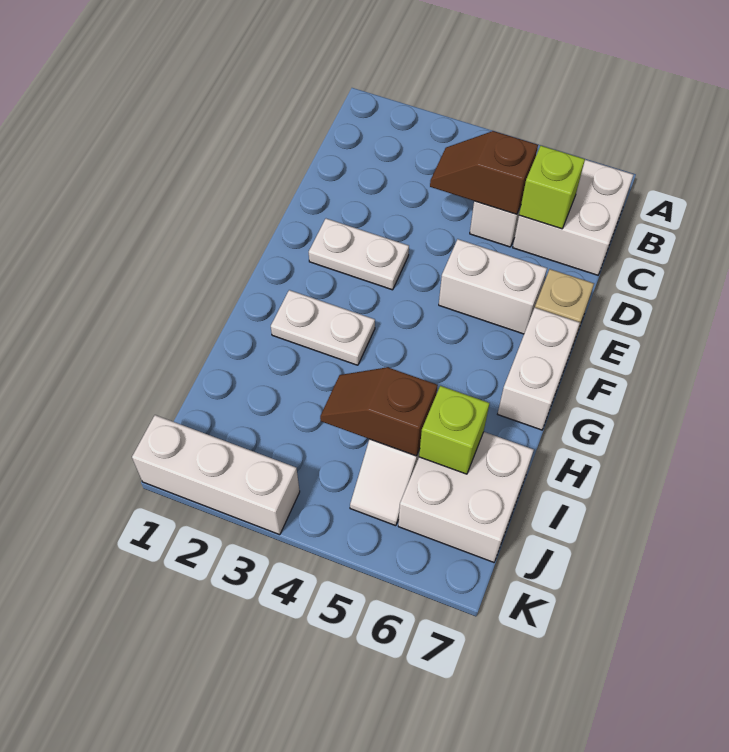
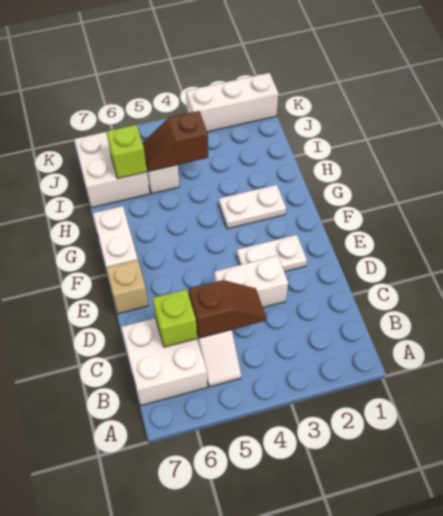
white 1x2 brick [439,239,547,334] -> white 1x2 brick moved to [214,256,288,307]
brown 1x2 slope [320,367,438,456] -> brown 1x2 slope turned to [142,111,208,172]

